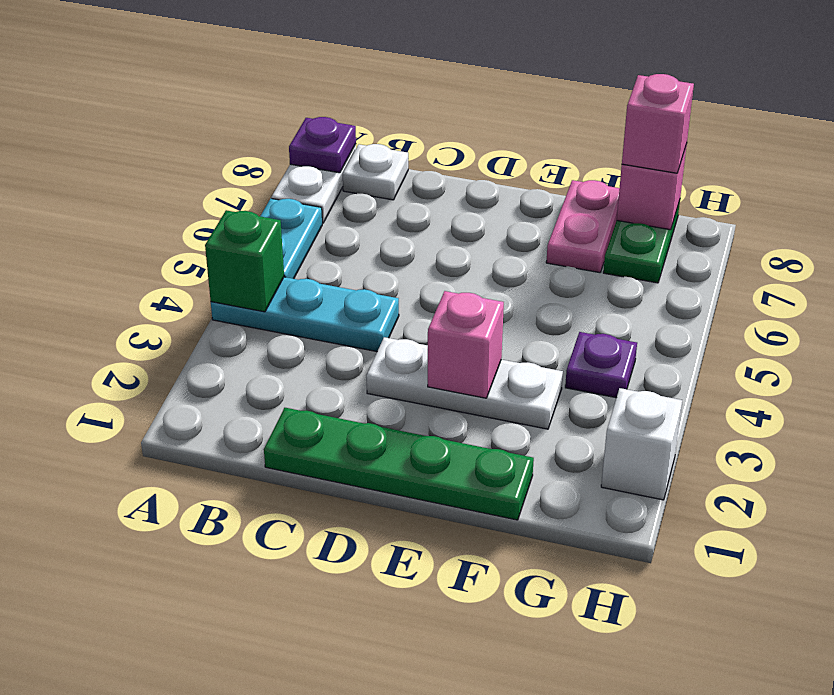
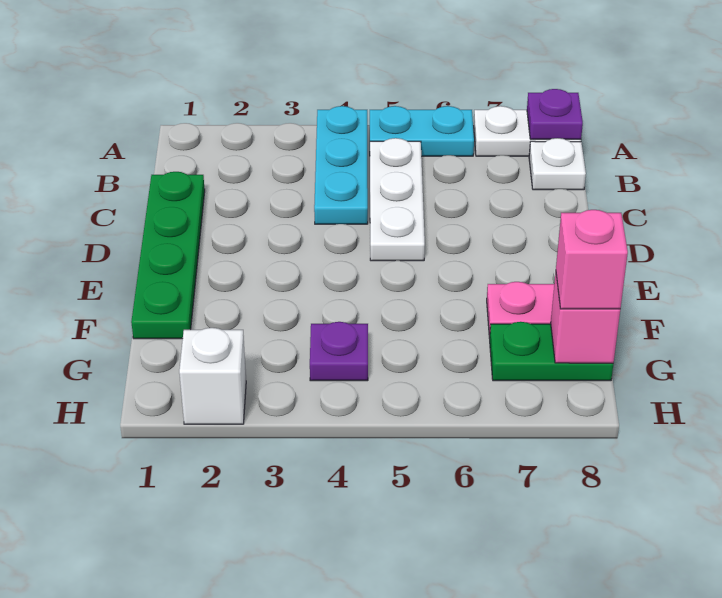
green 1x1 brick [205,210,284,312] -> none
white 1x3 plate [366,337,563,429] -> white 1x3 plate moved to [370,138,425,261]
pink 1x1 brick [428,291,504,398] -> none

